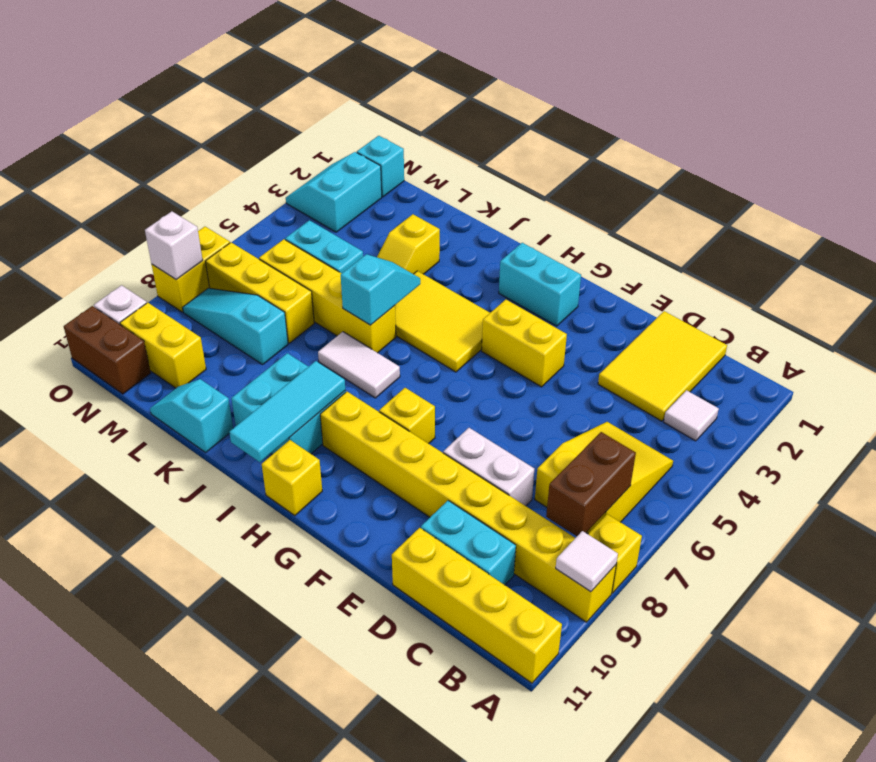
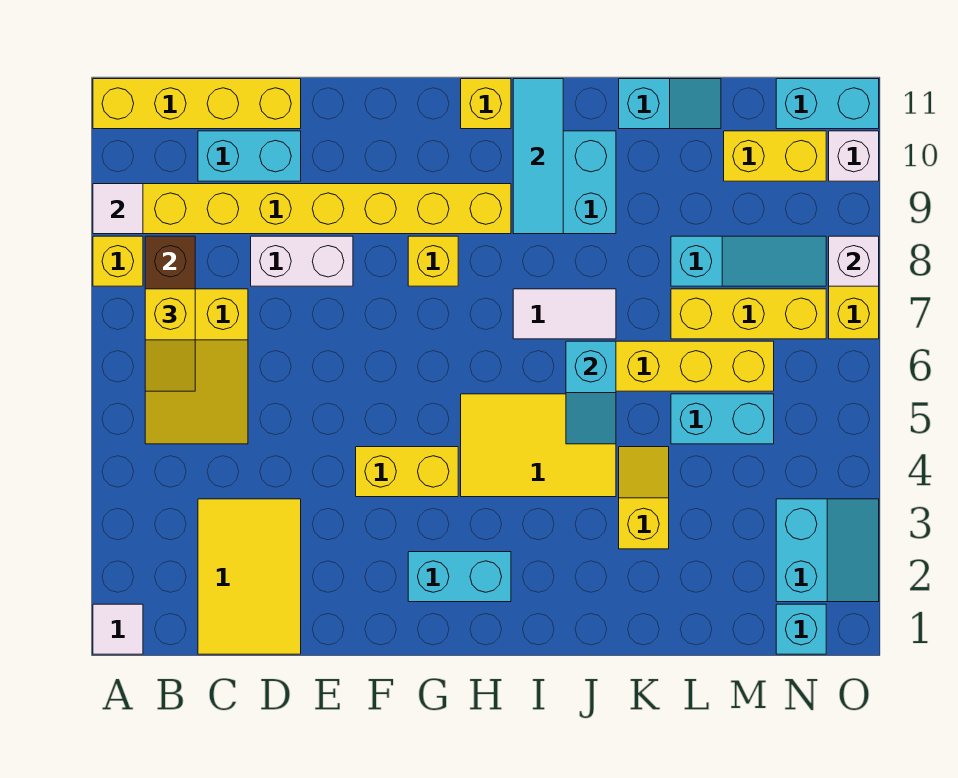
white 1x1 tile [664,390,719,441] -> white 1x1 tile moved to [93,604,143,654]
none -> yellow 1x2 slope [145,289,195,391]
brown 1x2 brick [64,306,151,394] -> cyan 1x2 brick [776,79,879,129]

